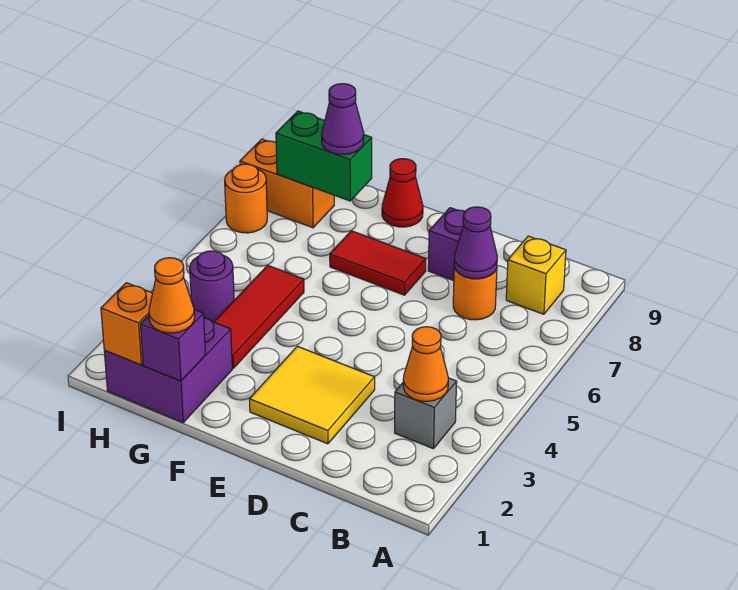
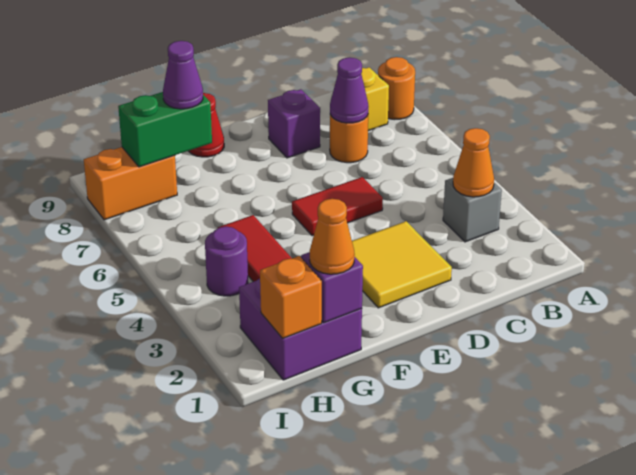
red 1x2 tile [330,231,426,295] -> red 1x2 tile moved to [292,177,383,236]
orange 1x1 round brick [225,164,267,233] -> orange 1x1 round brick moved to [378,57,415,120]

